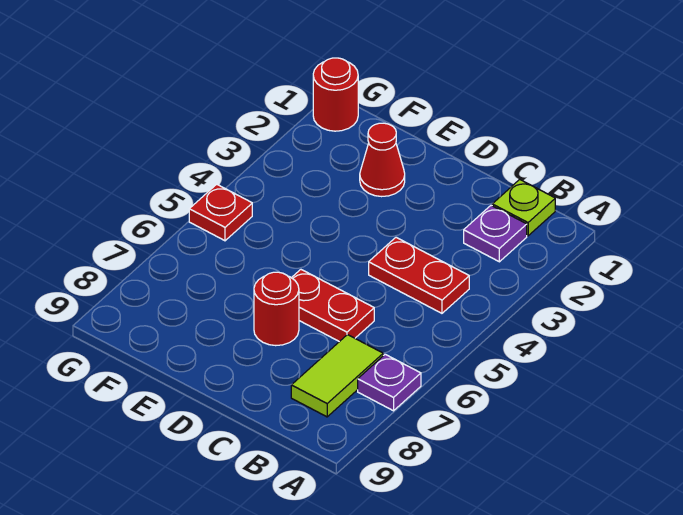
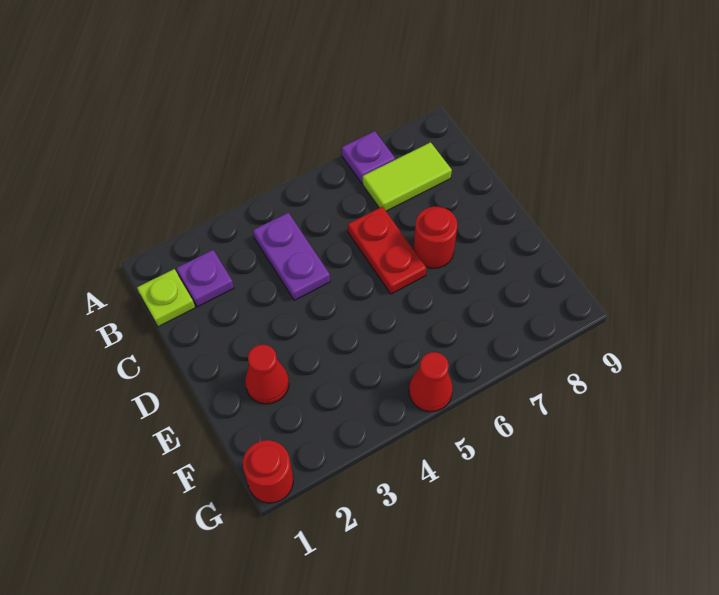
red 1x2 plate [369,237,469,313] -> purple 1x2 plate [253,213,330,300]
red 1x1 plate [189,184,252,241] -> red 1x1 cone [409,352,453,412]

